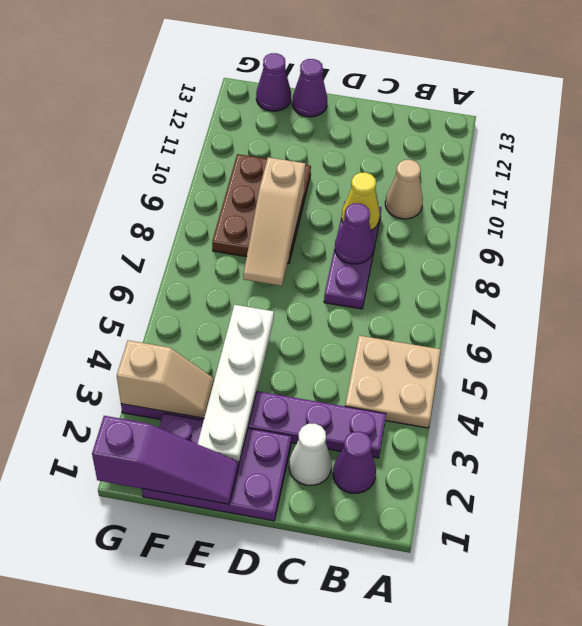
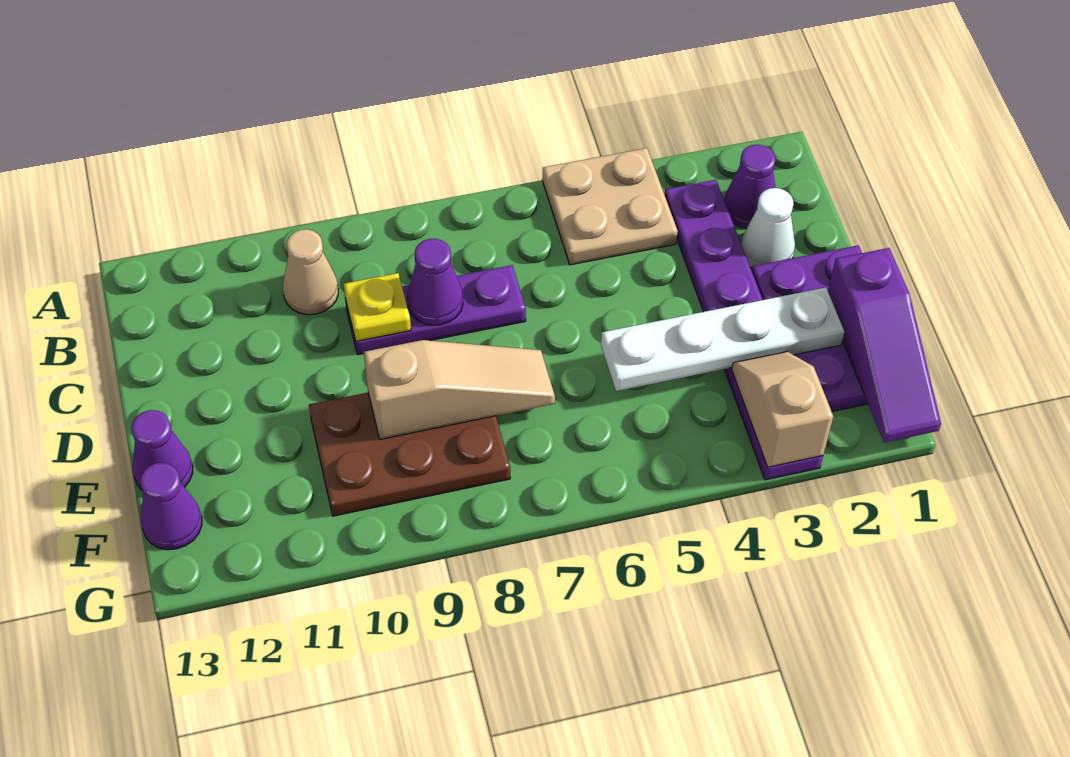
yellow 1x1 cone [342,172,380,230] -> yellow 1x1 plate [344,273,411,341]
purple 1x3 slope [92,416,239,504] -> purple 1x3 slope turned to [828,248,941,442]

